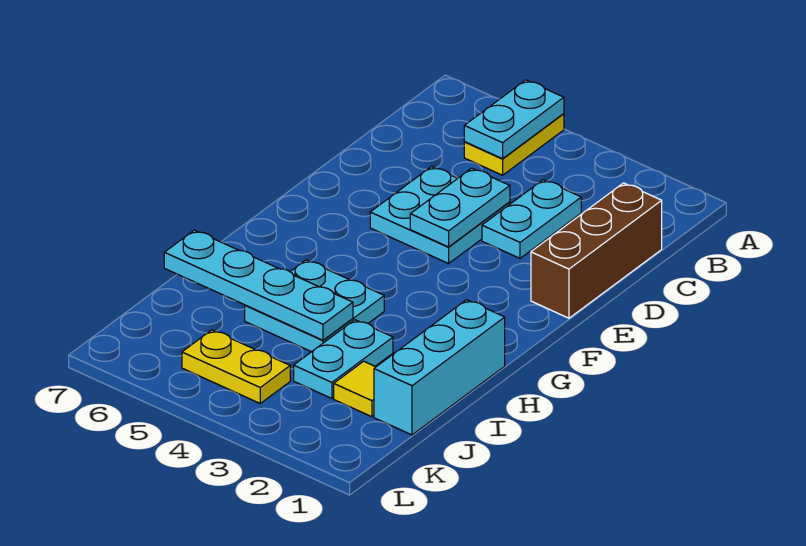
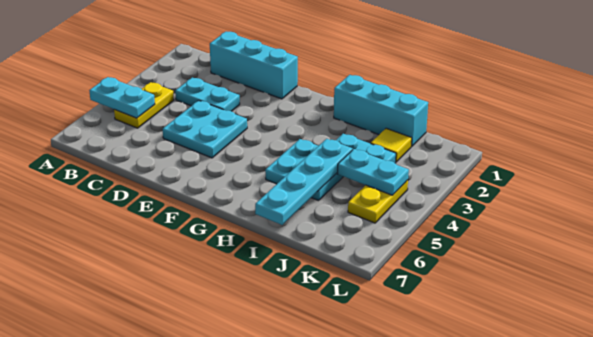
yellow 1x2 plate [464,114,564,175] -> yellow 1x2 plate turned to [114,82,174,128]
brown 1x3 brick [531,183,662,318] -> cyan 1x3 brick [210,32,298,99]
cyan 1x2 plate [410,168,510,247] -> cyan 1x2 plate moved to [337,149,409,195]

